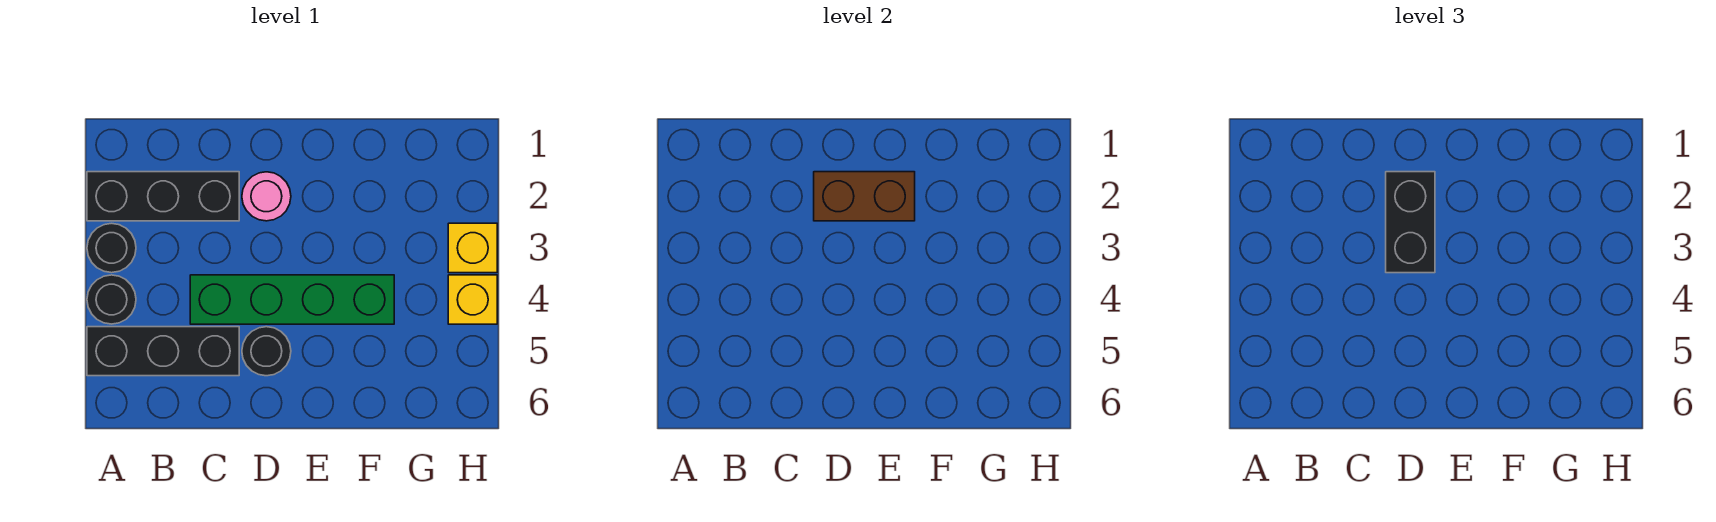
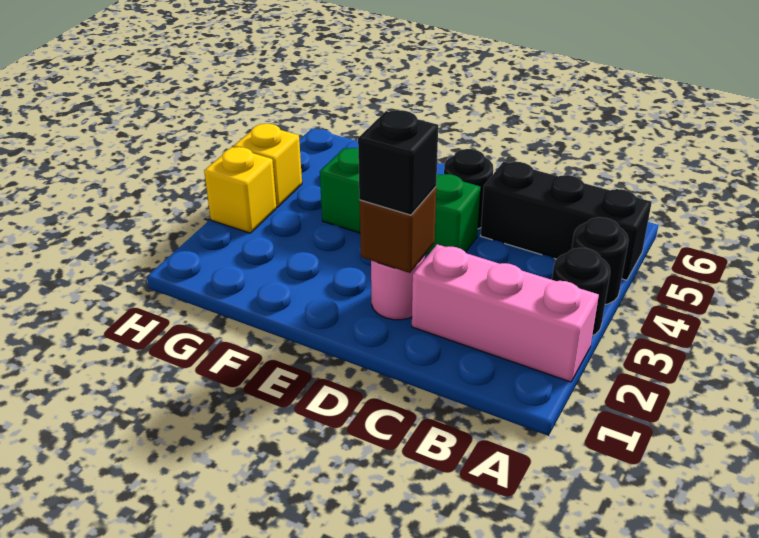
black 1x3 brick [87,172,239,221] -> pink 1x3 brick [412,244,599,382]
green 1x4 brick [190,275,394,324] -> green 1x3 brick [320,148,480,255]
brown 1x2 brick [814,172,915,221] -> brown 1x1 brick [359,187,436,273]
black 1x2 brick [1386,172,1435,273] -> black 1x1 brick [358,110,438,215]

